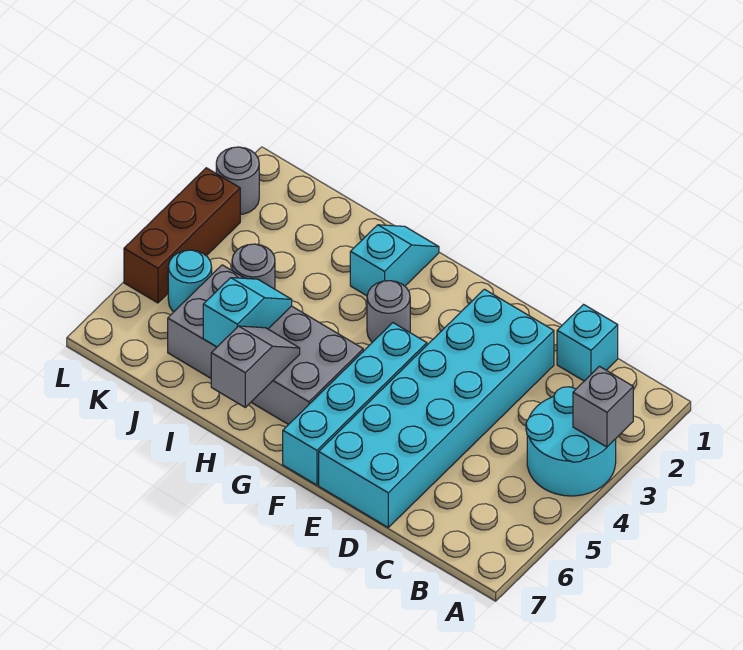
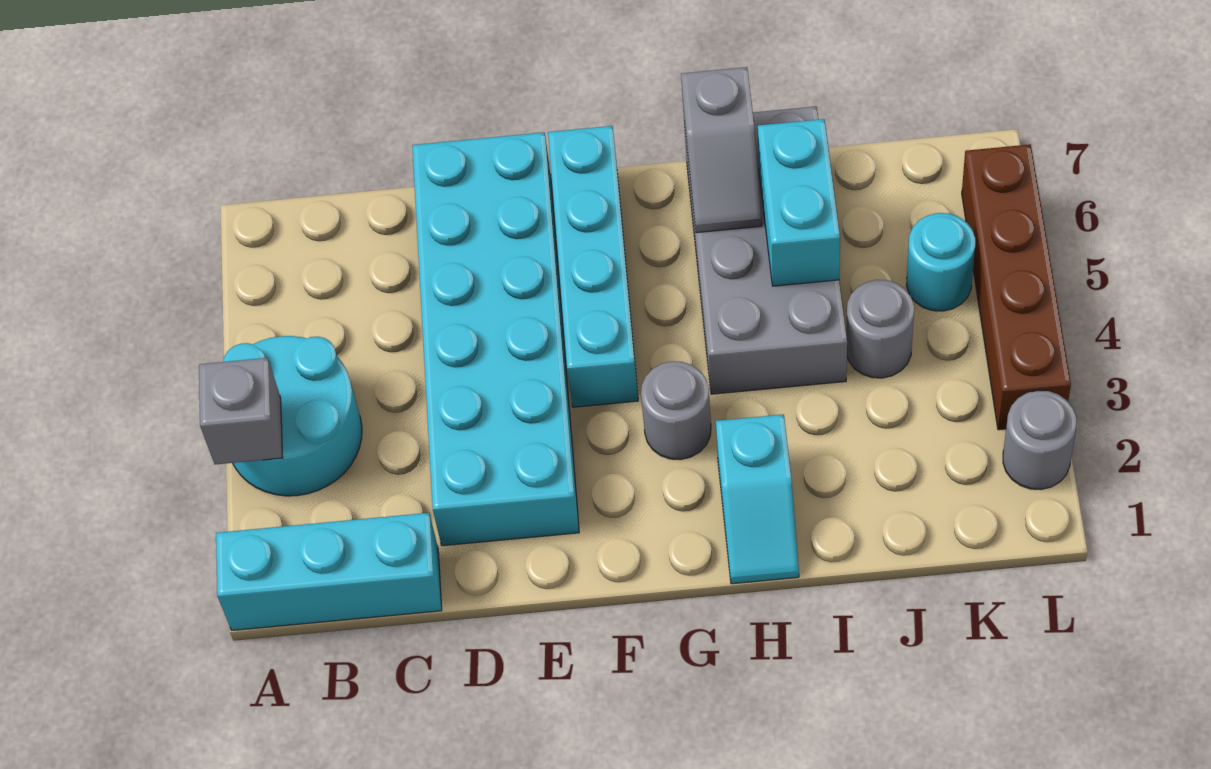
cyan 1x1 brick [557,305,618,381] -> cyan 1x3 brick [216,513,442,630]
grey 2x4 brick [168,265,363,425] -> grey 2x4 brick turned to [684,106,847,394]
cyan 1x2 slope [203,278,292,347] -> cyan 1x2 brick [758,119,840,286]
brown 1x3 brick [124,168,240,303] -> brown 1x4 brick [962,144,1071,430]

